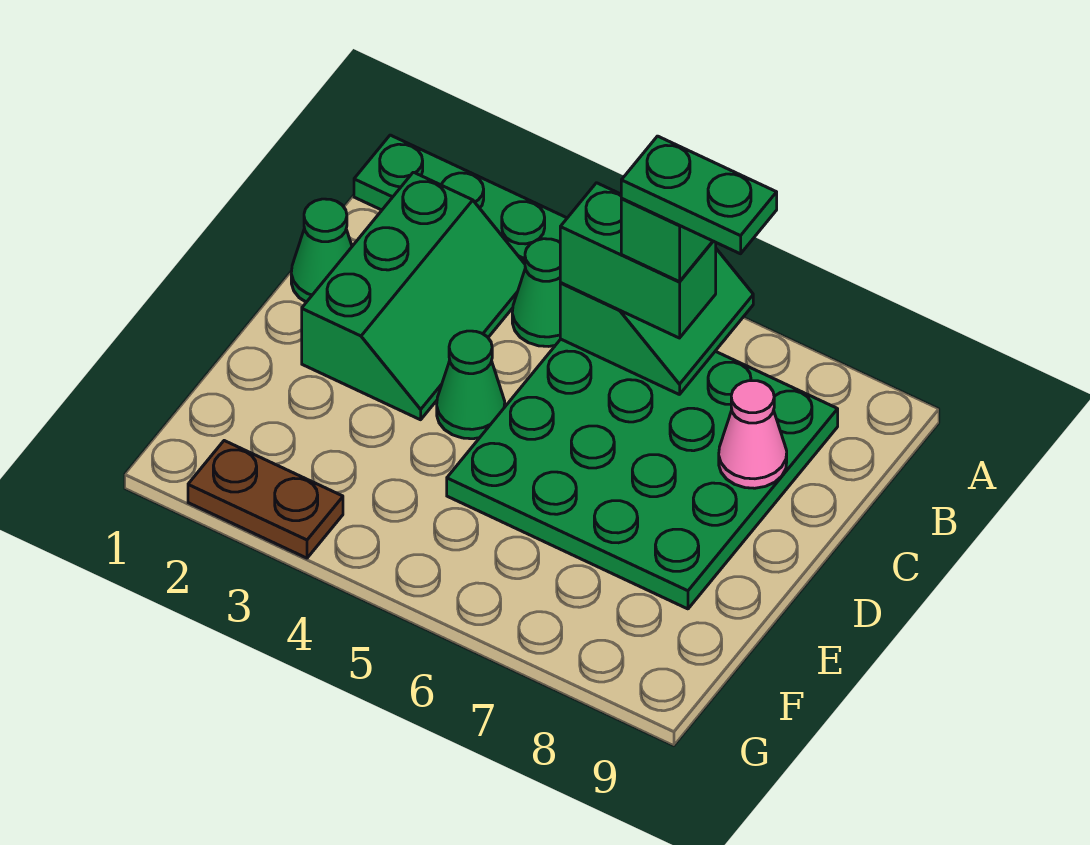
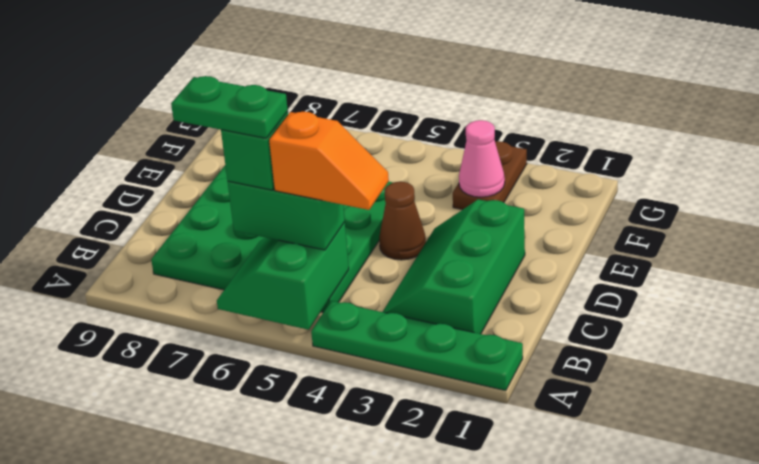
green 1x1 cone [512,239,560,346] -> none
none -> orange 1x2 slope [269,112,389,210]
green 1x1 cone [291,199,352,302] -> none
pink 1x1 cone [719,381,787,488] -> pink 1x1 cone moved to [459,120,505,197]
green 1x1 cone [437,331,505,439] -> brown 1x1 cone [379,182,426,260]
brown 1x2 plate [188,441,343,558] -> brown 1x2 plate turned to [453,141,527,210]

